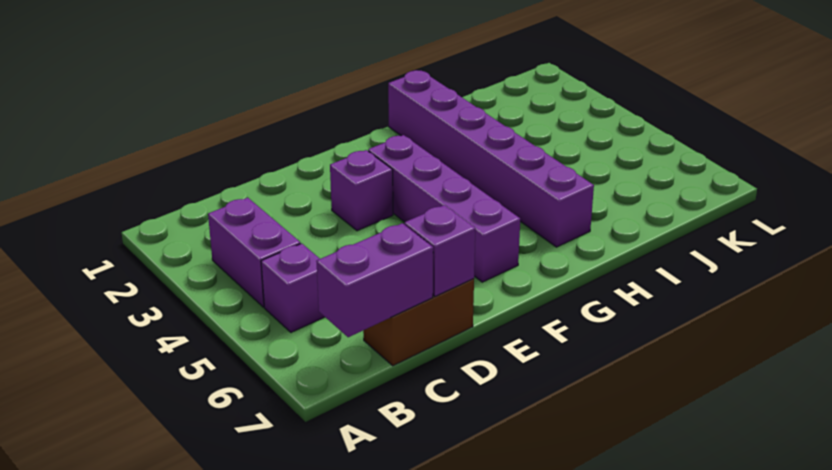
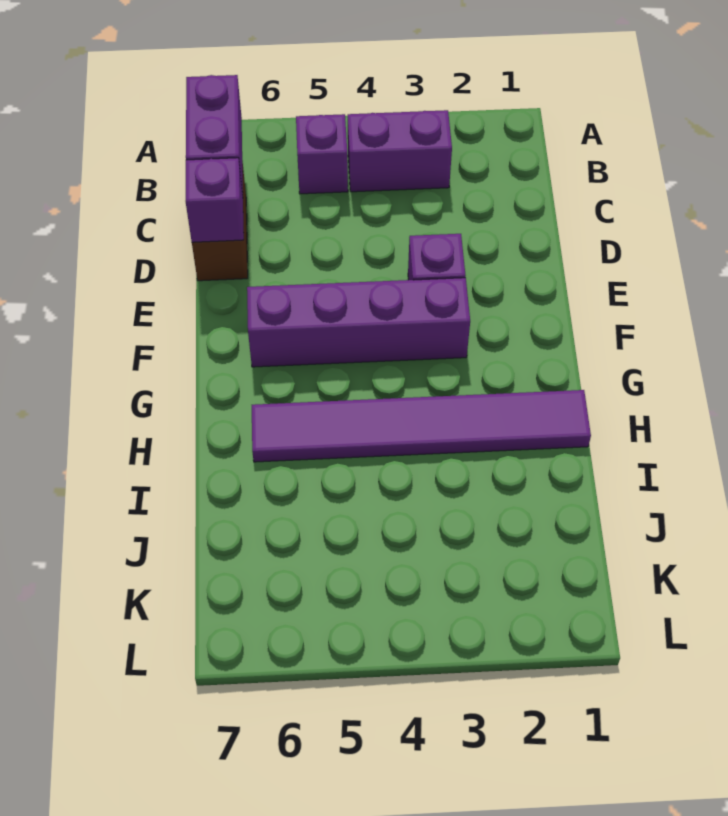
purple 1x6 brick [388,70,594,247] -> purple 1x6 tile [252,390,591,462]

